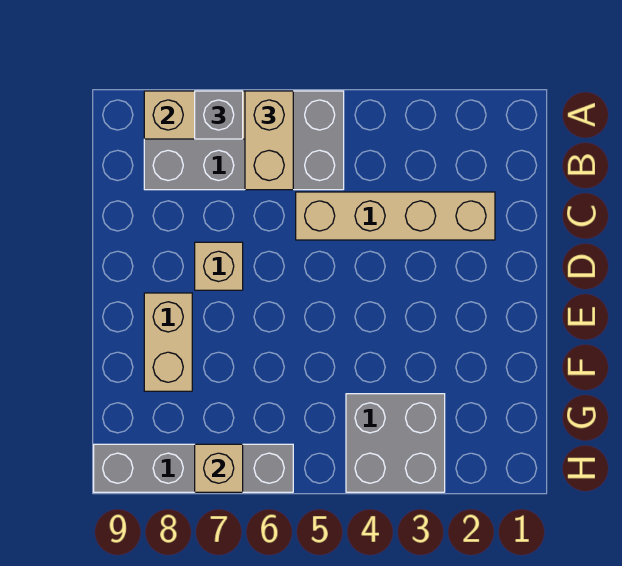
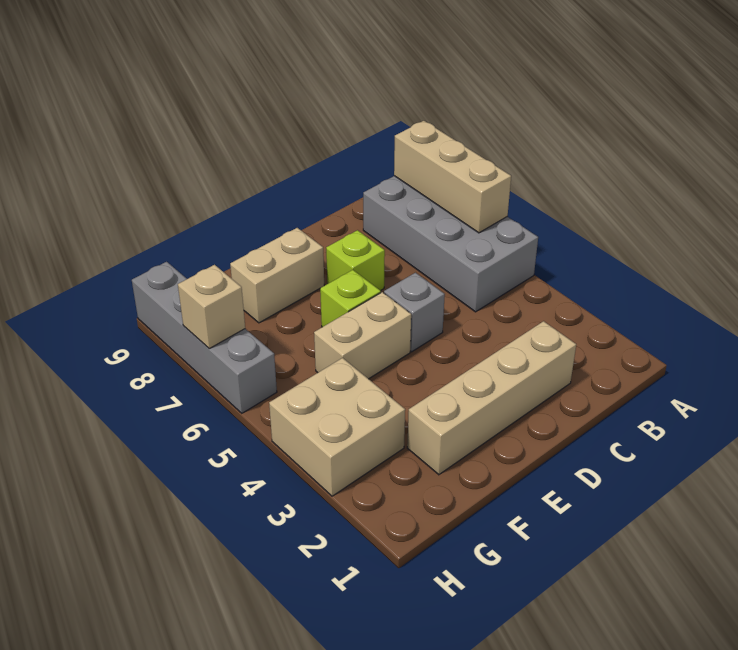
tan 1x2 brick [245,91,293,190] -> tan 1x2 brick moved to [314,292,411,379]
grey 1x1 brick [195,91,243,139] -> grey 1x1 brick moved to [384,273,445,352]
tan 1x4 brick [296,192,495,240] -> tan 1x4 brick turned to [407,321,576,475]
tan 1x1 brick [195,242,243,290] -> lime 1x1 brick [326,230,385,291]
none -> lime 1x1 brick [320,270,381,327]
grey 2x2 brick [346,394,445,492] -> tan 2x2 brick [269,358,405,496]

